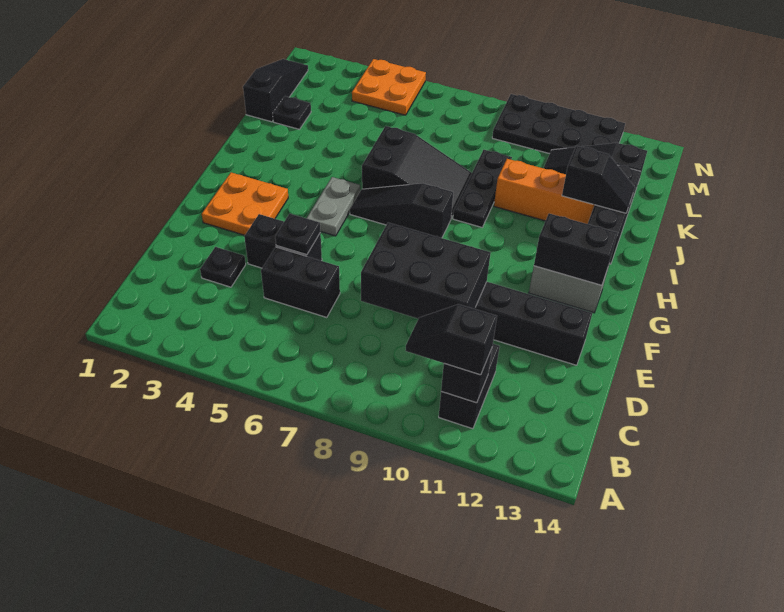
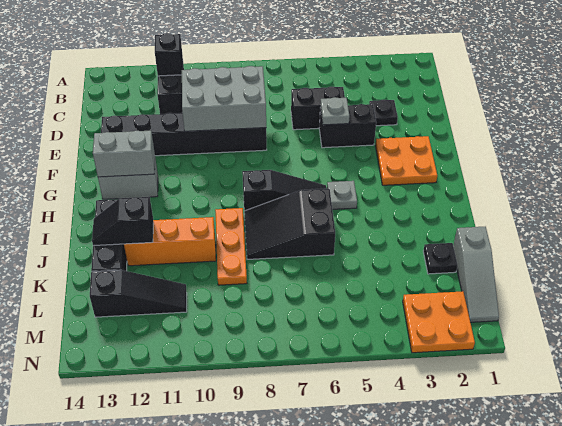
black 1x2 slope [405,304,497,375] -> none
black 2x3 brick [361,223,491,319] -> grey 2x3 brick [182,66,266,131]
black 1x1 plate [275,214,320,255] -> grey 1x1 plate [320,97,350,125]
grey 1x2 plate [307,177,360,236] -> grey 1x1 plate [327,181,357,209]
black 1x2 brick [534,213,617,285] -> grey 1x2 brick [93,131,155,177]
black 1x3 plate [453,150,512,227] -> orange 1x3 plate [215,208,247,285]
black 1x3 slope [243,59,308,122] -> grey 1x3 slope [453,227,499,322]
orange 2x2 plate [352,59,426,115] -> orange 2x2 plate moved to [403,291,475,353]
black 2x4 plate [492,94,625,154] -> none

